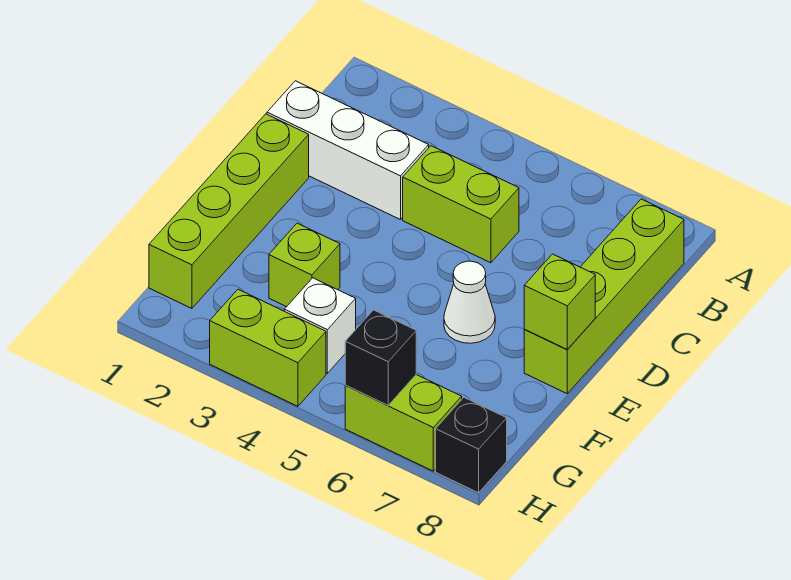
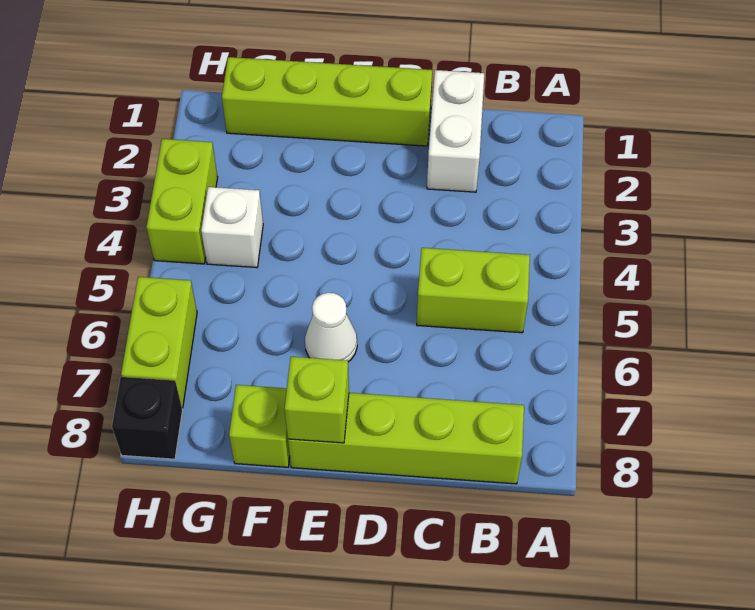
white 1x3 brick [267,81,429,220] -> white 1x2 brick [427,70,484,192]
lime 1x2 brick [403,146,519,263] -> lime 1x2 brick turned to [417,248,530,333]
lime 1x1 brick [269,223,340,307] -> lime 1x1 brick moved to [229,385,290,467]
black 1x1 brick [345,310,416,405] -> none

